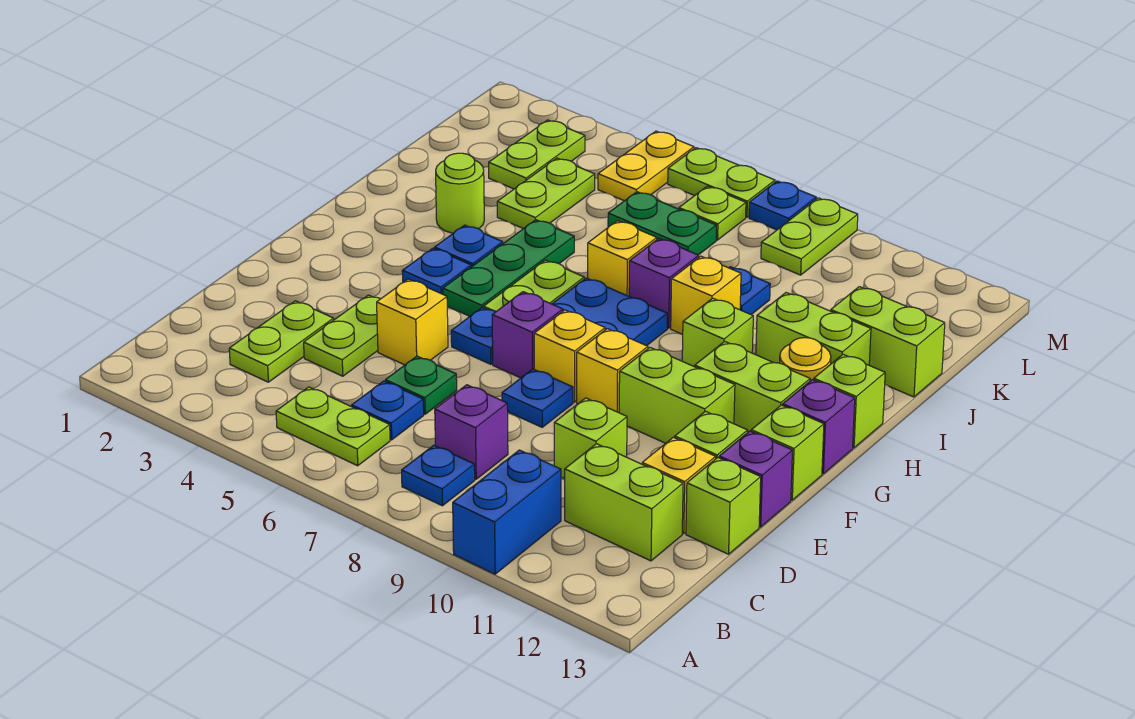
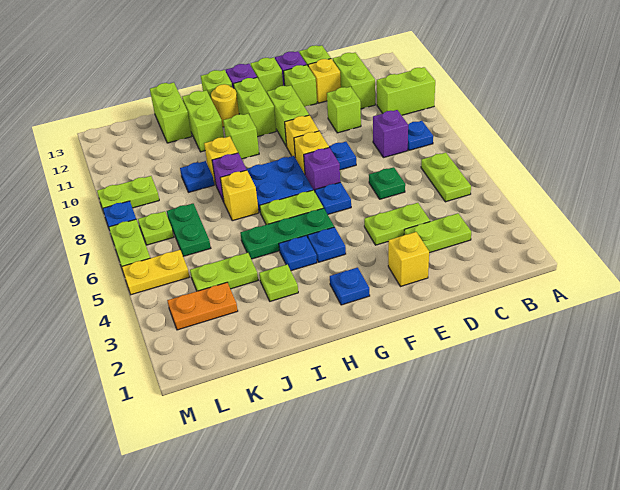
blue 1x2 brick [453,450,561,574] -> lime 1x2 brick [377,67,435,115]
blue 1x1 plate [352,381,424,440] -> blue 1x1 plate moved to [330,268,370,305]
yellow 1x1 brick [377,279,448,365] -> yellow 1x1 brick moved to [388,232,429,287]
lime 1x1 round brick [436,153,484,233] -> lime 1x1 plate [259,265,298,301]
lime 1x2 plate [489,120,585,189] -> orange 1x2 plate [167,283,238,330]

